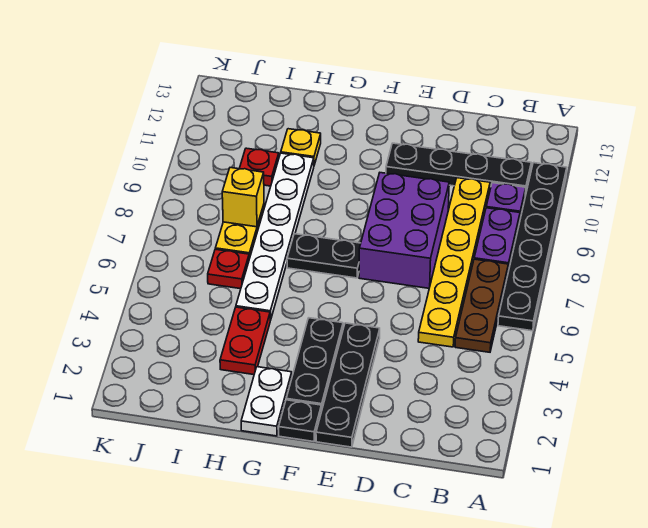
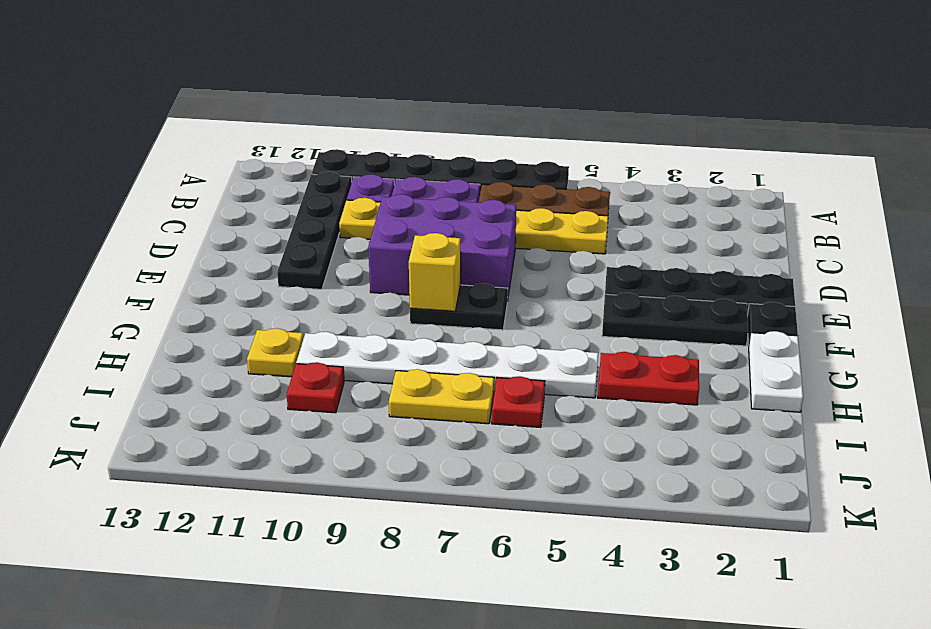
black 1x2 plate [287,234,361,278] -> black 1x2 plate turned to [410,283,508,330]
white 1x2 plate [241,367,292,436] -> white 1x2 plate turned to [749,331,803,412]
yellow 1x1 brick [222,168,264,227] -> yellow 1x1 brick moved to [409,233,461,311]

